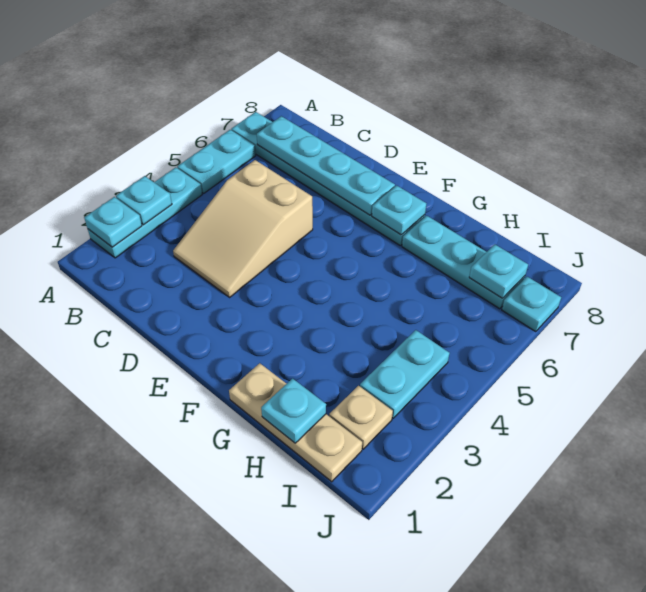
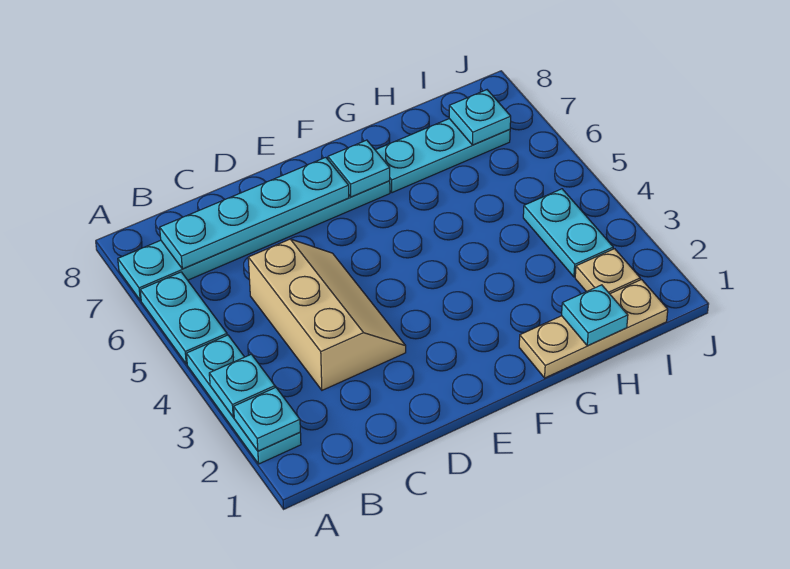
tan 2x3 slope [173,160,313,297] -> tan 2x3 slope turned to [248,239,406,390]
cyan 1x1 plate [502,277,561,332] -> none

